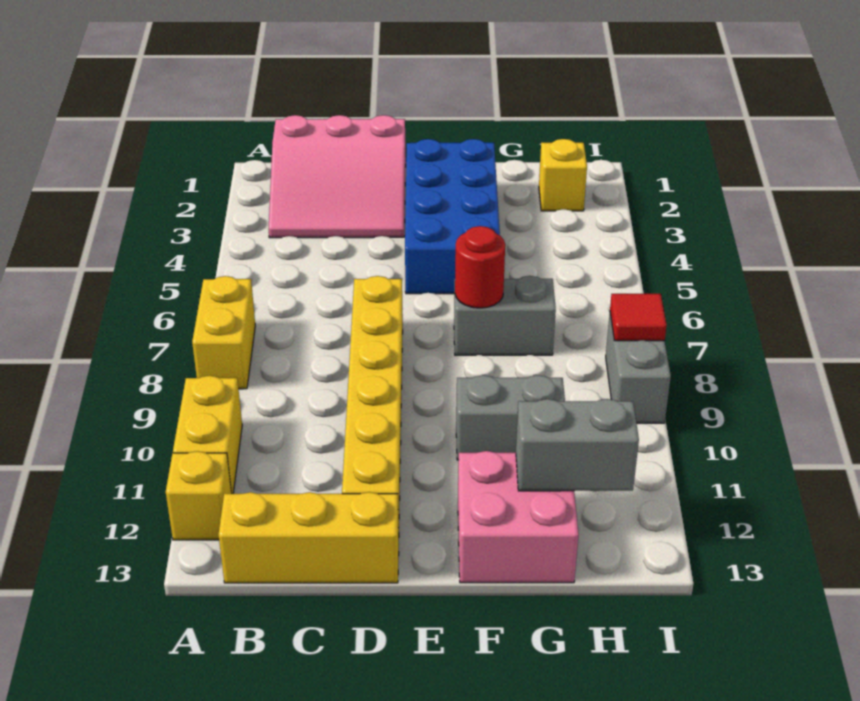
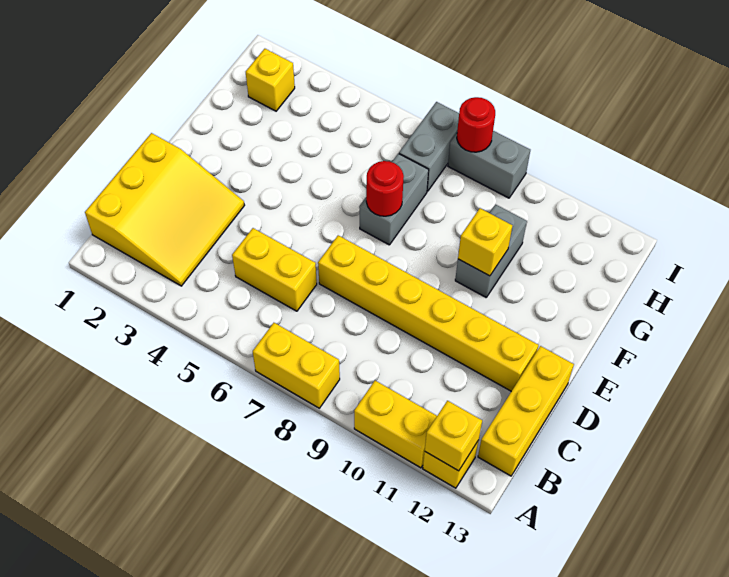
none -> yellow 1x1 brick [425,401,482,471]
pink 3x3 slope [269,115,406,238] -> yellow 3x3 slope [85,133,245,286]
none -> yellow 1x2 brick [232,228,317,311]
blue 2x4 brick [405,139,500,294] -> none
none -> yellow 1x1 brick [458,208,512,276]
pink 2x2 brick [458,451,579,583] -> none
grey 1x2 brick [516,399,639,491] -> grey 1x2 brick moved to [399,102,459,191]
red 1x1 tile [610,294,667,341] -> red 1x1 round brick [457,97,495,152]

